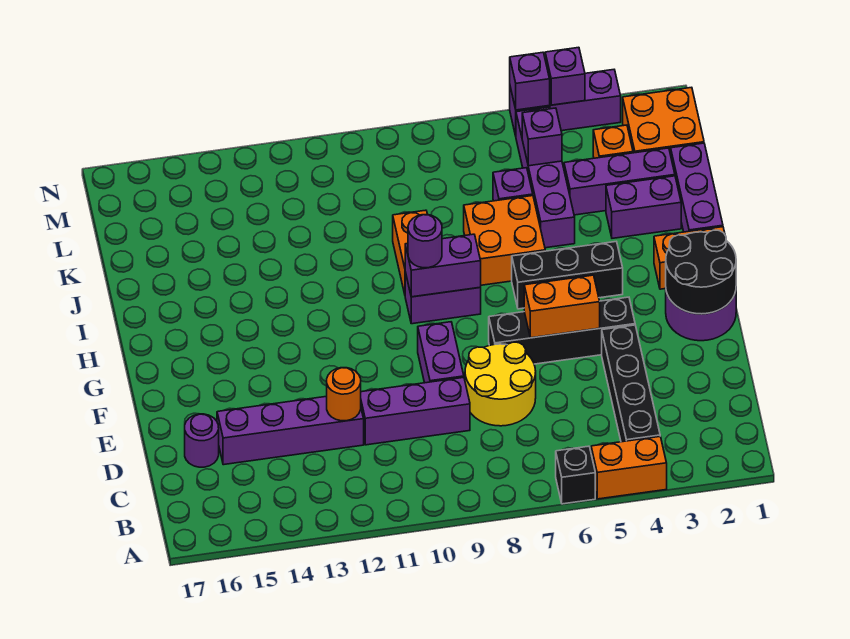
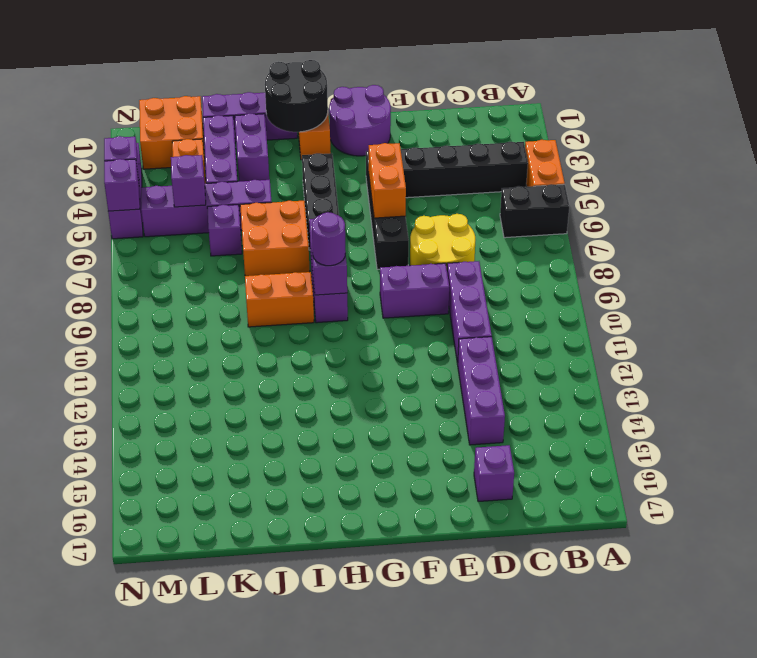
black 1x1 brick [556,446,595,504] -> black 1x2 brick [500,184,569,238]
purple 1x4 brick [217,396,364,465] -> purple 1x3 brick [458,337,505,445]
orange 1x1 round brick [327,368,361,421] -> none
purple 1x1 round brick [185,414,219,467] -> purple 1x1 brick [474,445,514,502]
black 2x2 round brick [666,230,736,314] -> black 2x2 round brick moved to [265,60,328,132]

